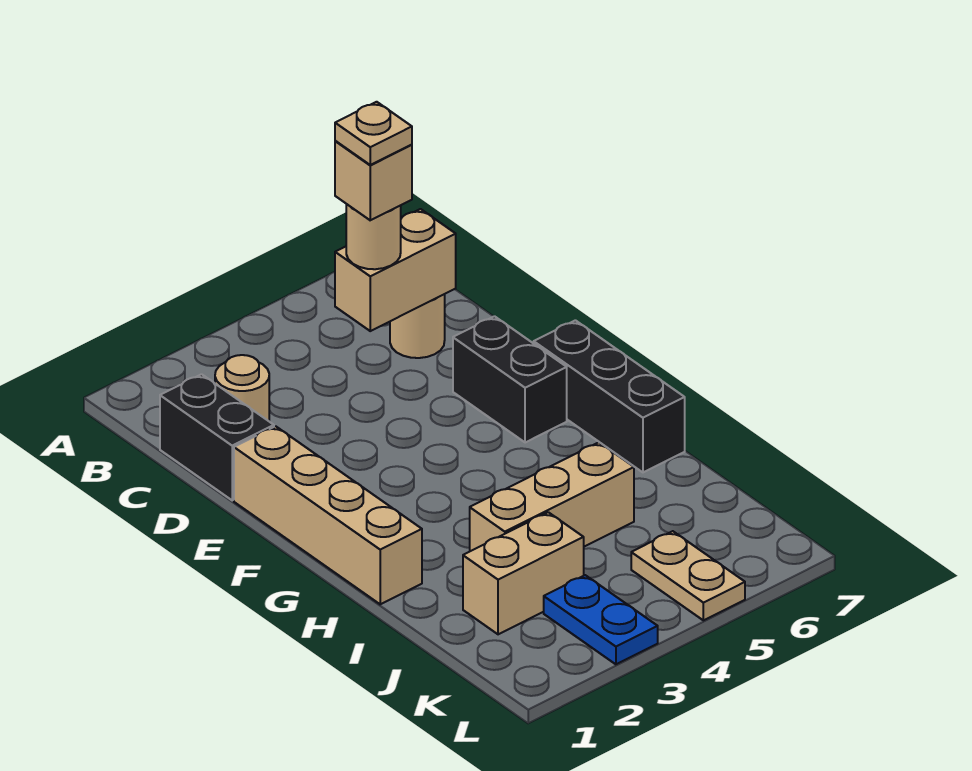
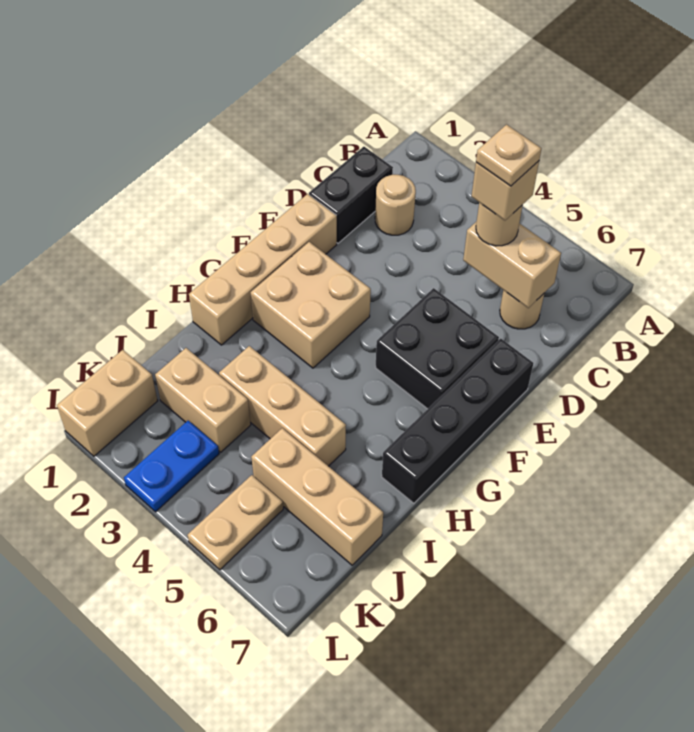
black 1x2 brick [453,316,567,443] -> black 2x2 brick [375,288,499,409]
none -> tan 2x2 brick [251,242,371,368]
black 1x3 brick [534,320,685,472] -> black 1x4 brick [382,338,533,503]
none -> tan 1x3 brick [251,428,383,565]
none -> tan 1x2 brick [57,350,158,456]

